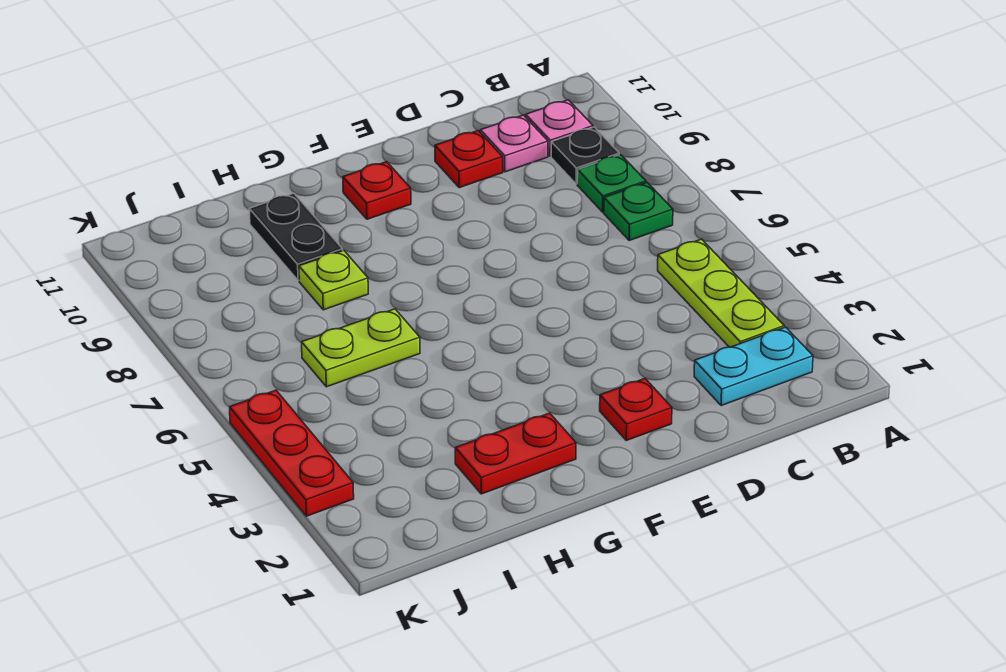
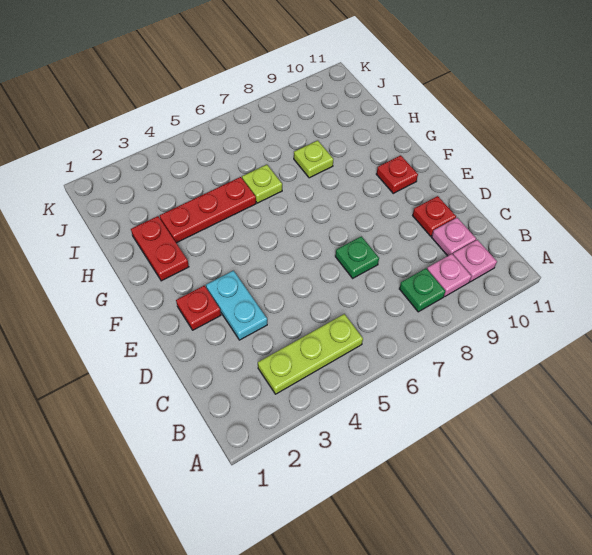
cyan 1x2 plate [694,327,813,406] -> cyan 1x2 plate moved to [206,271,267,340]
green 1x1 plate [604,183,673,240] -> green 1x1 plate moved to [335,236,379,278]
black 1x1 plate [551,127,619,184] -> pink 1x1 plate [427,254,472,296]
lime 1x2 plate [302,309,420,387] -> lime 1x1 plate [242,165,282,203]
black 1x2 plate [249,193,343,281] -> none
red 1x3 plate [230,390,354,516] -> red 1x3 plate moved to [160,177,256,243]

